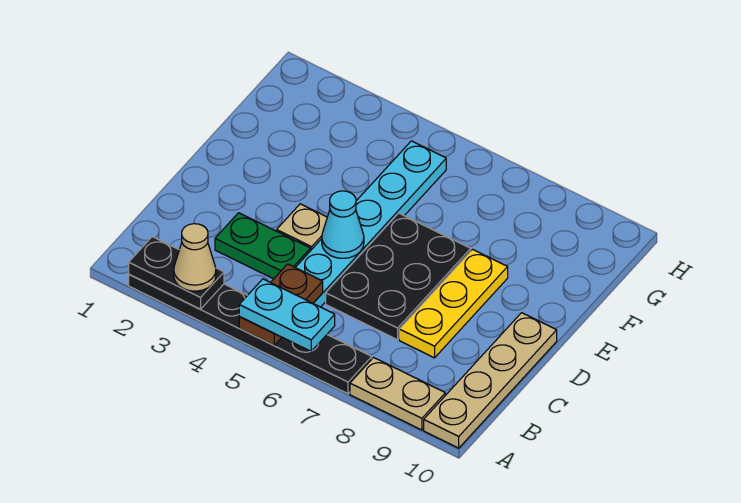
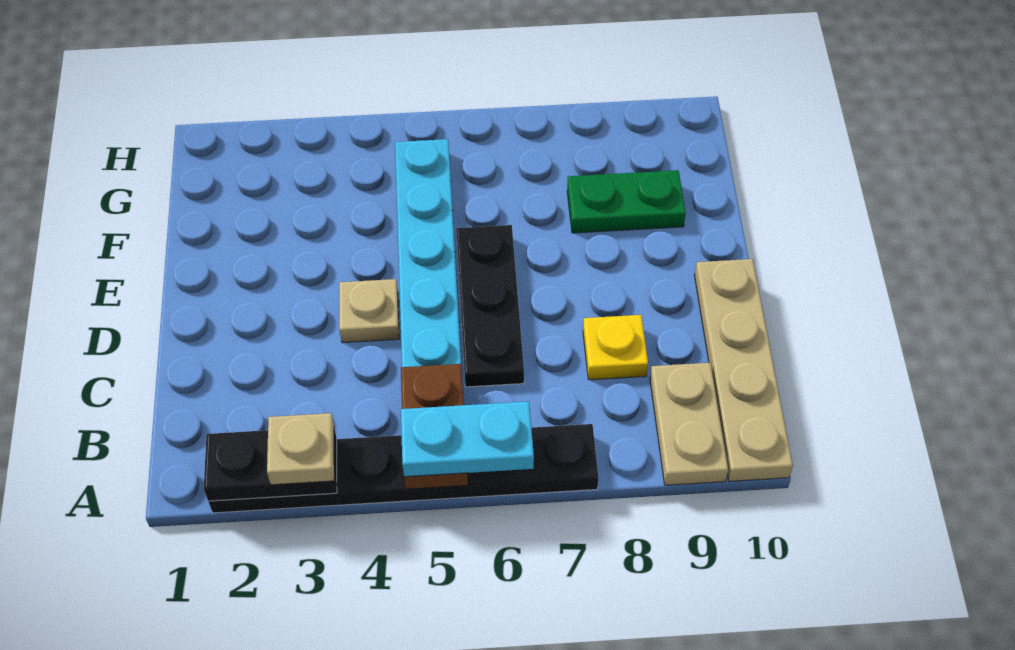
tan 1x1 cone [174,224,216,291] -> tan 1x1 plate [267,413,334,485]
tan 1x2 plate [350,358,445,430] -> tan 1x2 plate turned to [650,363,728,485]
green 1x2 plate [215,213,311,279] -> green 1x2 plate moved to [567,170,686,233]
black 2x3 plate [326,213,471,340] -> black 1x3 plate [456,225,524,387]
yellow 1x3 plate [399,249,508,358] -> yellow 1x1 plate [583,315,648,380]
cyan 1x1 cone [322,191,364,258] -> none

